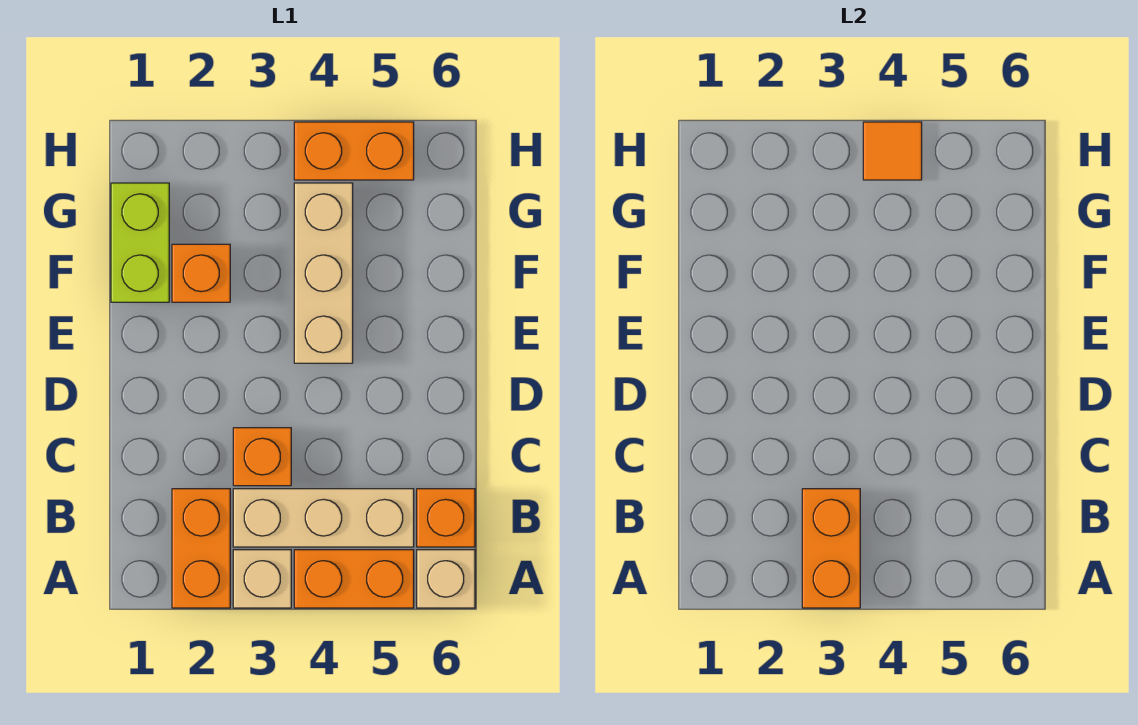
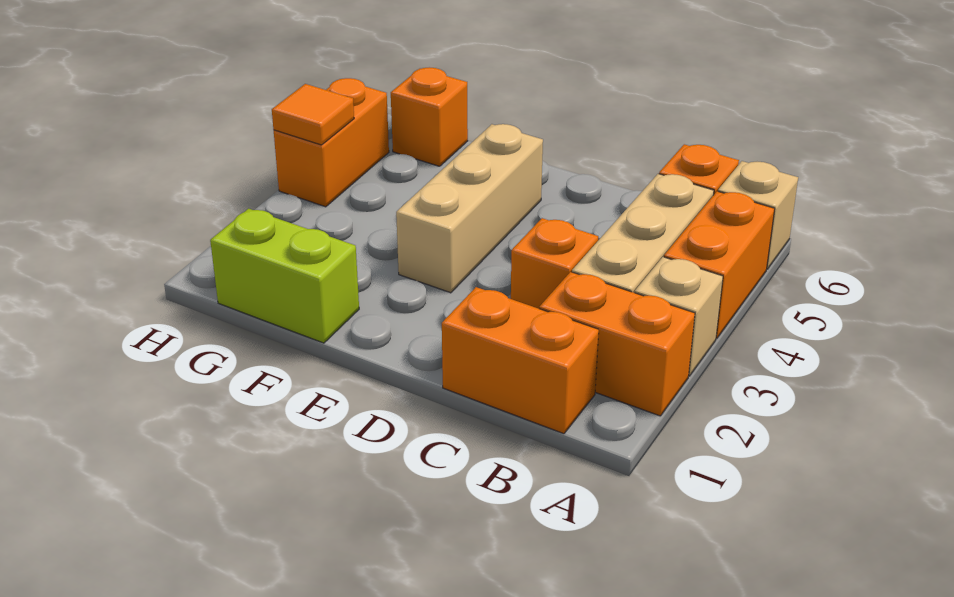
orange 1x2 brick [802,489,860,608] -> orange 1x2 brick moved to [442,287,599,434]
tan 1x3 brick [294,183,353,363] -> tan 1x3 brick turned to [396,124,543,293]
orange 1x1 brick [172,244,230,302] -> orange 1x1 brick moved to [391,67,468,166]

